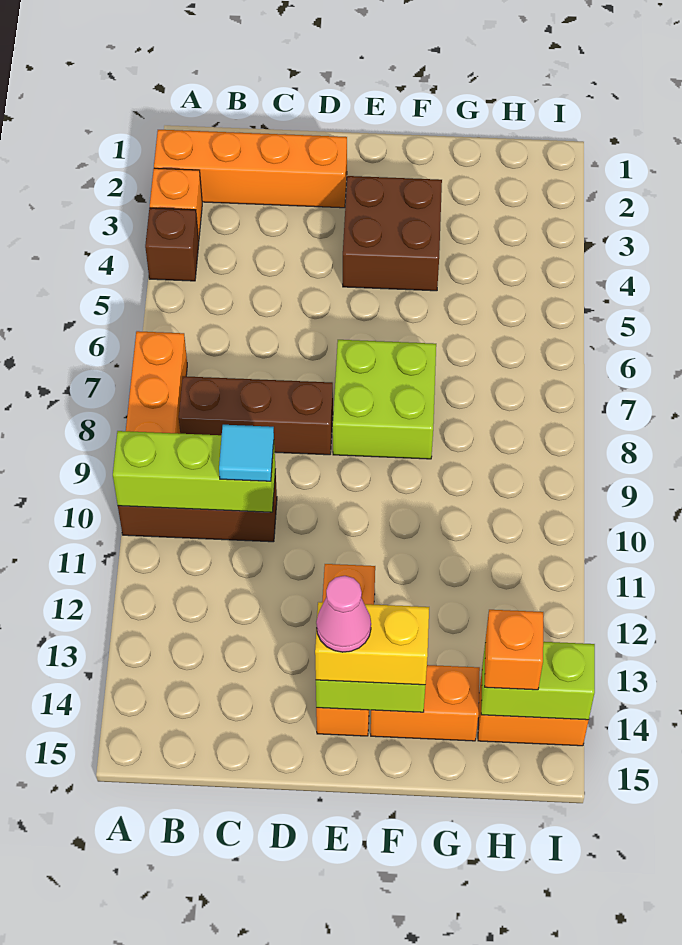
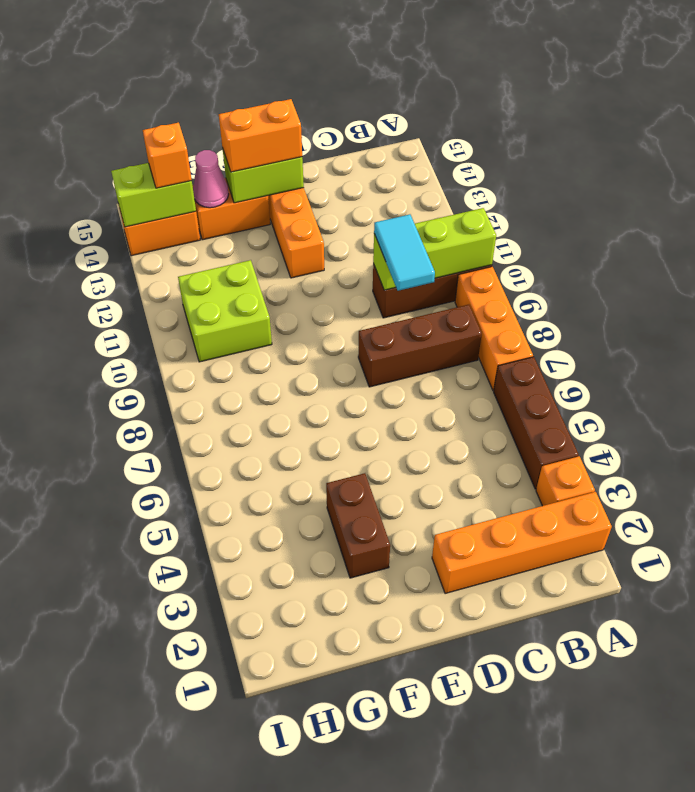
brown 1x1 brick [145,208,199,281] -> brown 1x3 brick [494,357,579,489]
cyan 1x1 tile [219,425,274,481] -> cyan 1x2 tile [374,214,435,291]
brown 2x2 brick [343,176,442,291] -> brown 1x2 brick [326,473,390,578]
lime 2x2 brick [333,340,436,459] -> lime 2x2 brick moved to [178,260,272,362]
yellow 1x2 brick [315,602,429,685] -> orange 1x2 brick [219,99,302,172]
pink 1x1 cone [316,576,371,652] -> pink 1x1 cone moved to [193,150,229,208]

